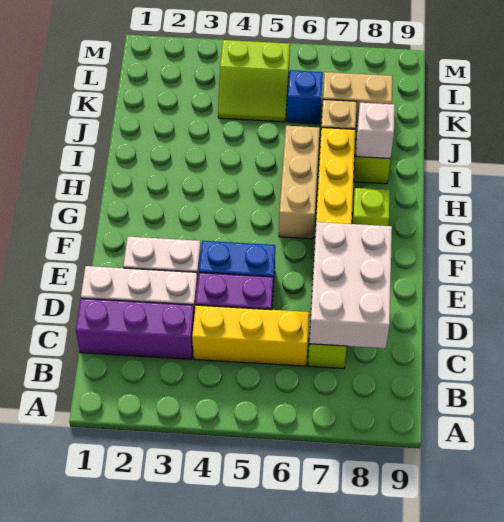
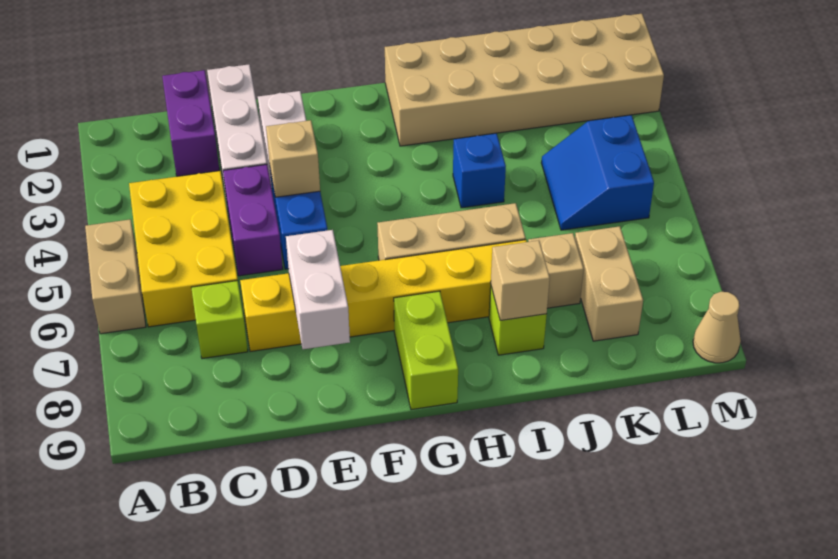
none -> tan 1x2 brick [85,219,146,334]
purple 1x3 brick [76,298,194,359] -> purple 1x2 brick [162,70,219,176]
yellow 1x3 brick [192,305,309,366] -> yellow 2x3 brick [129,171,238,327]
white 2x3 brick [309,222,392,348] -> white 1x2 brick [286,230,350,349]
none -> tan 1x1 brick [266,120,320,197]
lime 1x1 brick [352,188,390,226] -> lime 1x2 brick [394,291,458,410]
none -> tan 2x6 brick [385,14,664,146]
white 1x1 brick [356,103,395,159] -> tan 1x1 brick [491,240,550,321]
lime 2x2 slope [218,40,290,122] -> blue 2x2 slope [541,115,654,230]
blue 1x1 brick [287,70,323,124] -> blue 1x1 brick moved to [453,133,506,208]
none -> tan 1x1 cone [693,292,741,363]

